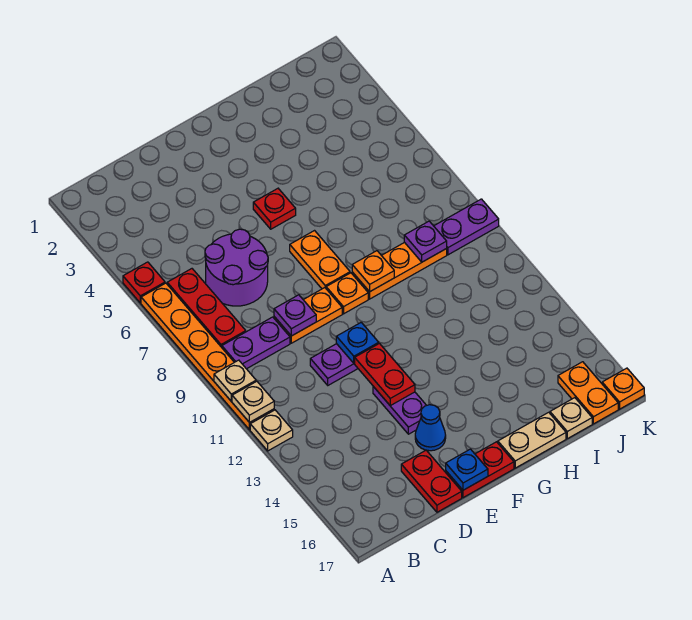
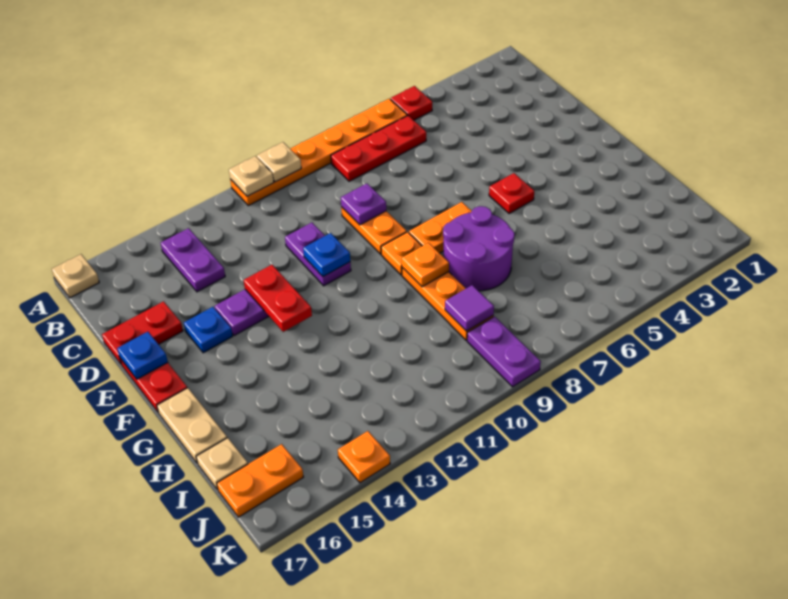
tan 1x1 plate [250,410,293,451] -> tan 1x1 plate moved to [52,254,99,298]
purple 1x2 plate [222,317,290,369] -> purple 1x2 plate moved to [161,228,225,292]
purple 2x2 round brick [205,229,268,306] -> purple 2x2 round brick moved to [443,206,515,291]
red 1x2 plate [355,344,415,406] -> red 1x2 plate turned to [244,265,312,332]
blue 1x1 cone [415,405,446,451] -> blue 1x1 plate [184,307,233,353]
purple 1x1 plate [404,221,447,262] -> purple 1x1 tile [445,285,494,331]
orange 1x1 plate [602,368,644,409] -> orange 1x1 plate moved to [338,431,390,483]

